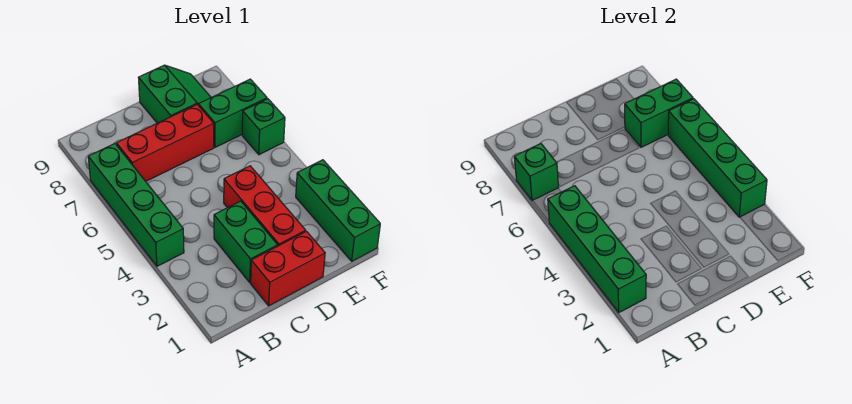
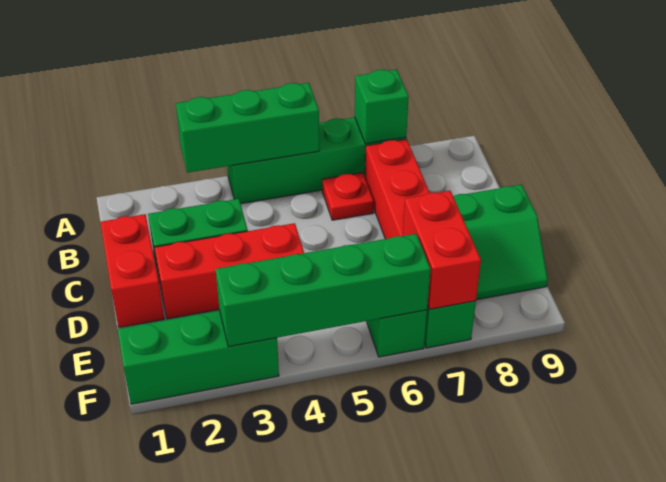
green 1x4 brick [548,186,646,312] -> green 1x3 brick [176,83,319,173]
none -> red 1x1 plate [322,173,374,220]
green 1x2 brick [625,79,693,147] -> red 1x2 brick [403,191,481,309]

